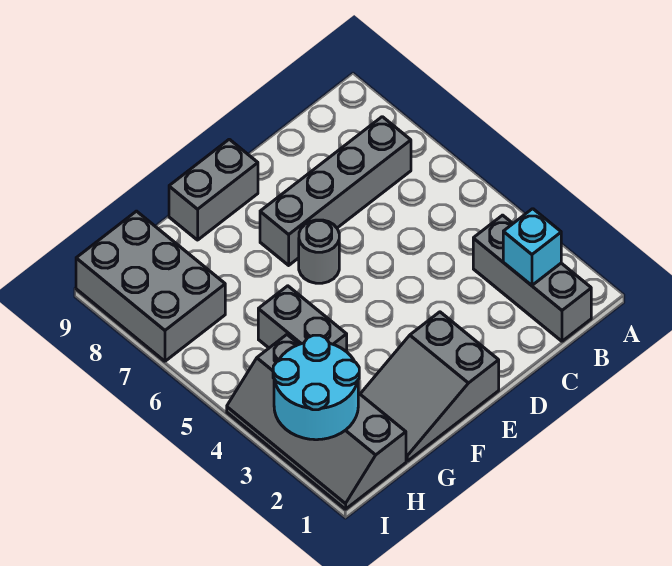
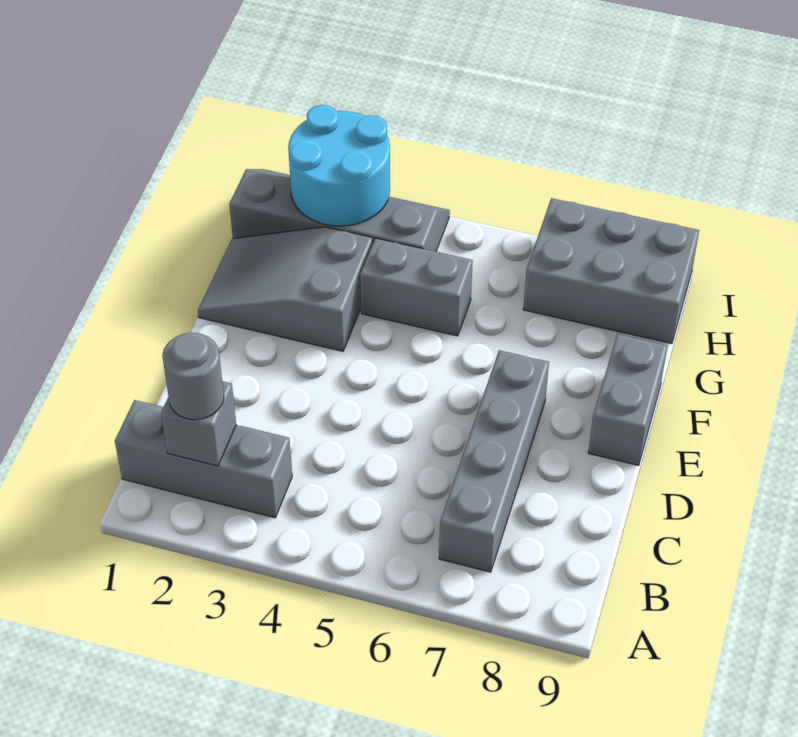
cyan 1x1 brick [503,209,561,285] -> grey 1x1 brick [161,381,236,466]
grey 2x3 slope [360,312,499,461] -> grey 2x3 slope turned to [198,227,373,351]
grey 1x1 round brick [299,220,339,283] -> grey 1x1 round brick moved to [162,333,224,420]

